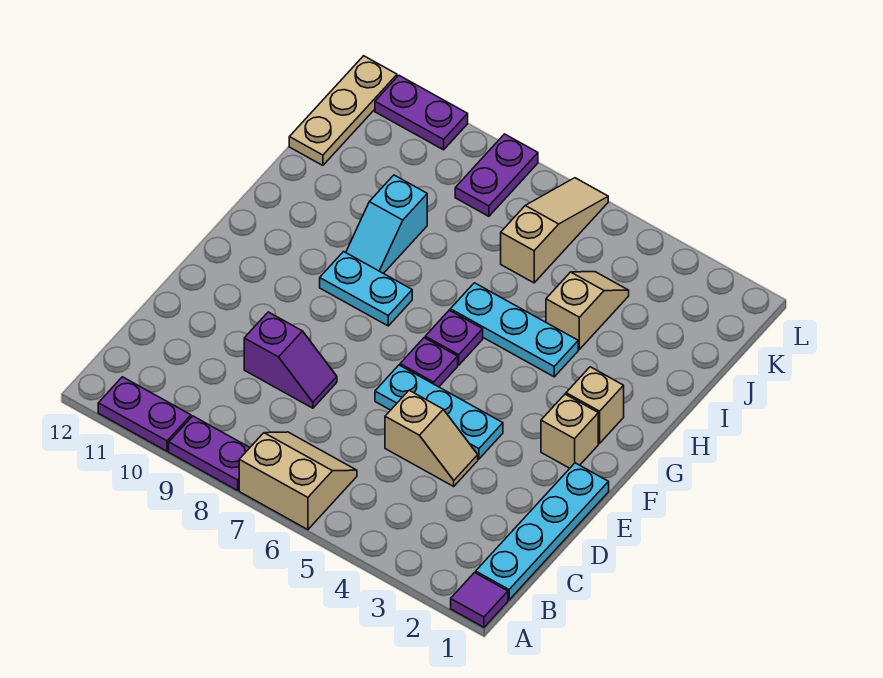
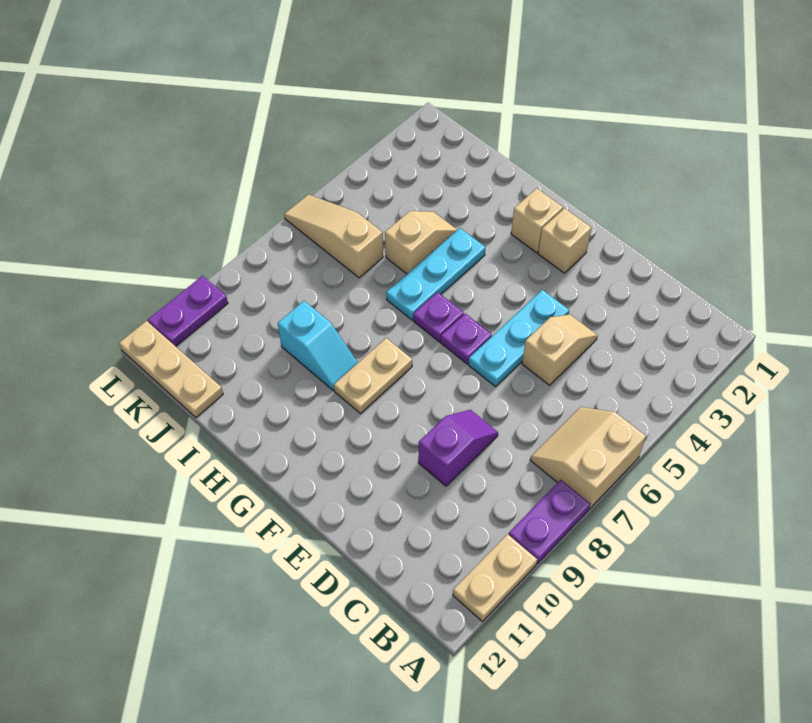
purple 1x1 tile [451,573,508,627] -> none
purple 1x2 plate [98,377,191,451] -> tan 1x2 plate [453,534,537,621]
cyan 1x4 plate [476,463,609,600] -> none
cyan 1x2 plate [320,252,412,326] -> tan 1x2 plate [334,338,412,414]
tan 1x2 slope [546,272,629,349] -> tan 1x2 slope turned to [385,211,457,274]
purple 1x2 plate [455,134,538,216] -> none

